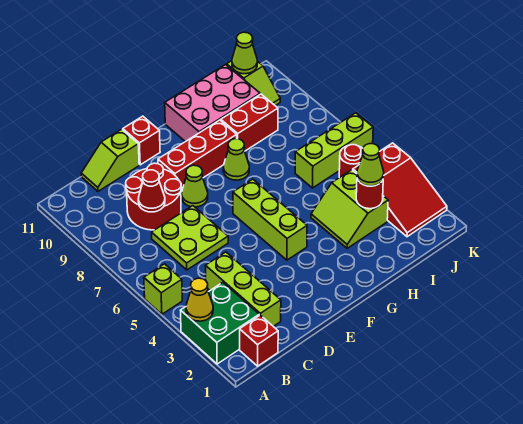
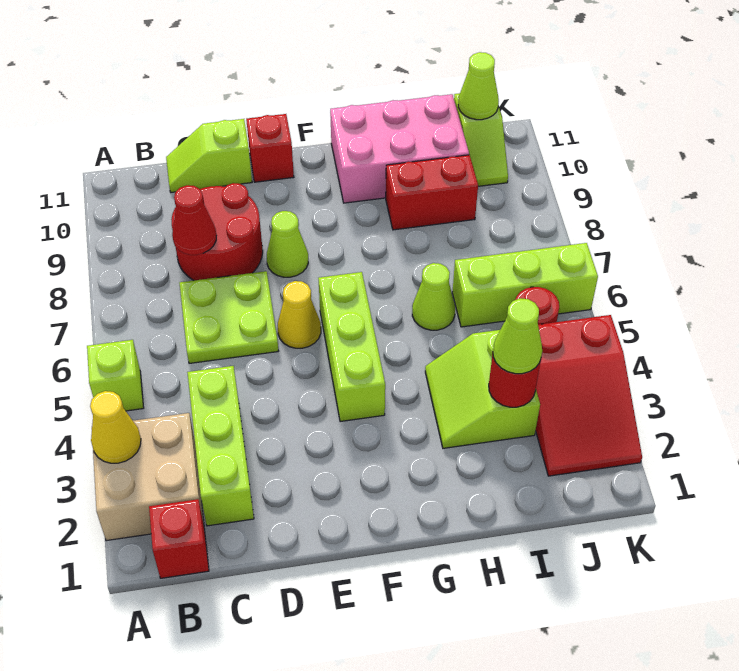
green 2x2 brick [180,282,259,364] -> tan 2x2 brick [93,413,204,541]
none -> yellow 1x1 cone [278,281,321,348]
red 1x3 brick [158,120,237,192] -> none
lime 1x1 cone [223,139,249,180] -> lime 1x1 cone moved to [412,263,455,330]

